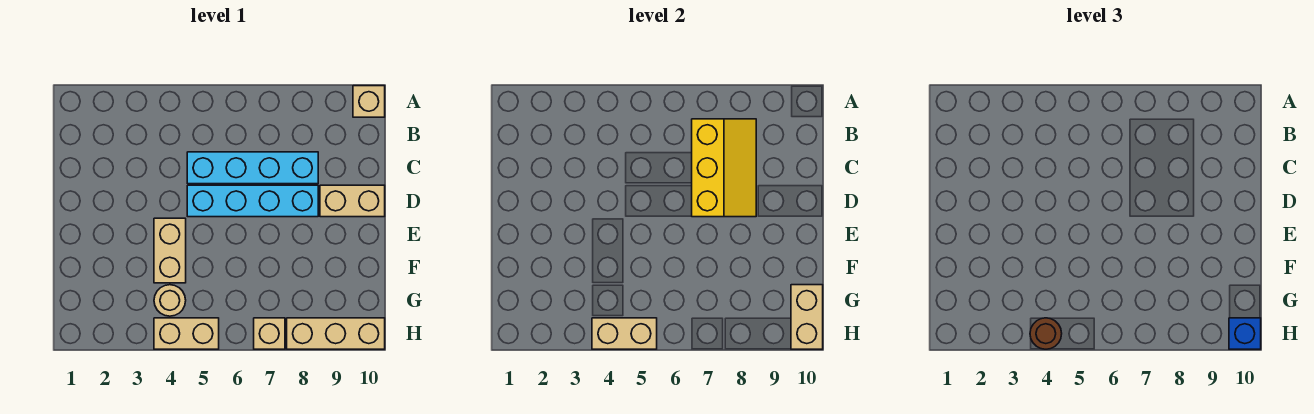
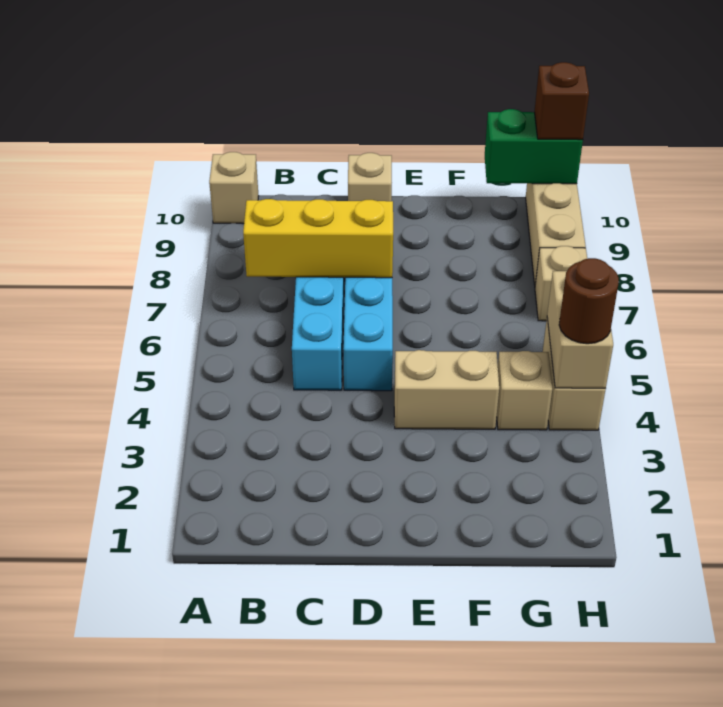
tan 1x2 brick [320,185,385,217] -> tan 1x1 brick [348,153,392,201]
tan 1x1 round brick [154,285,186,316] -> tan 1x1 brick [497,351,552,430]
tan 1x2 brick [791,285,823,349] -> green 1x2 brick [485,109,583,184]
blue 1x1 brick [1229,318,1261,349] -> brown 1x1 brick [534,62,589,140]

